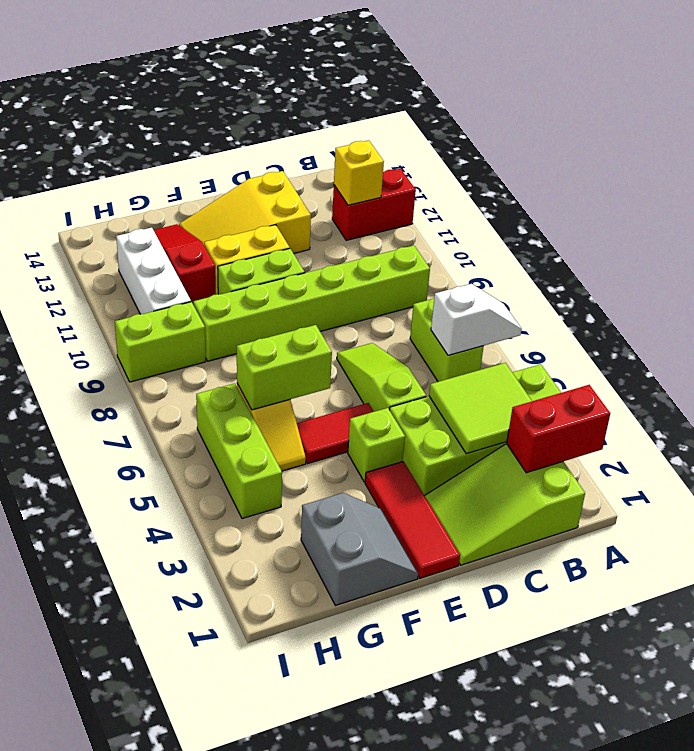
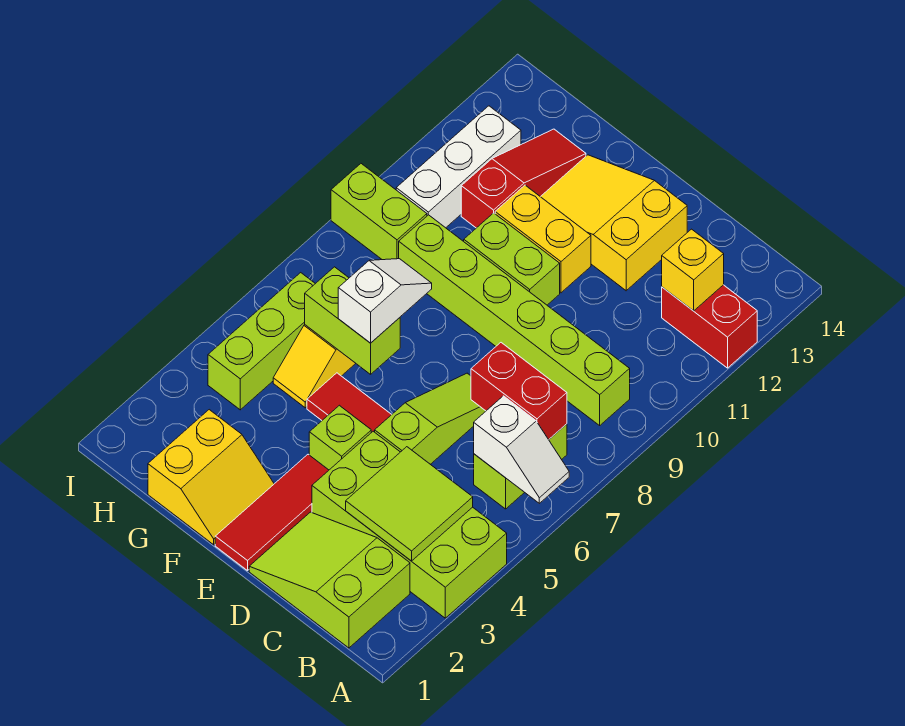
red 1x2 brick [507,385,610,473] -> red 1x2 brick moved to [471,343,567,440]
grey 2x2 slope [301,493,418,606] -> yellow 2x2 slope [148,410,274,545]
none -> white 1x2 slope [338,259,432,343]

